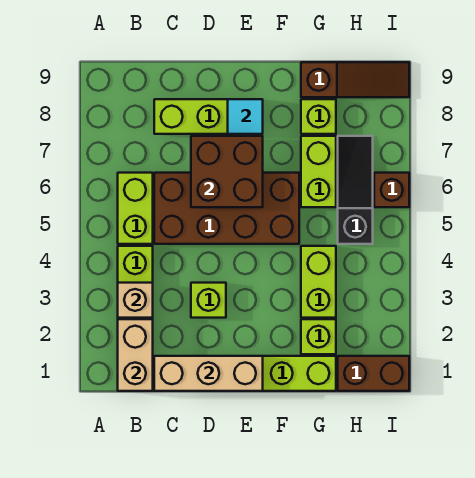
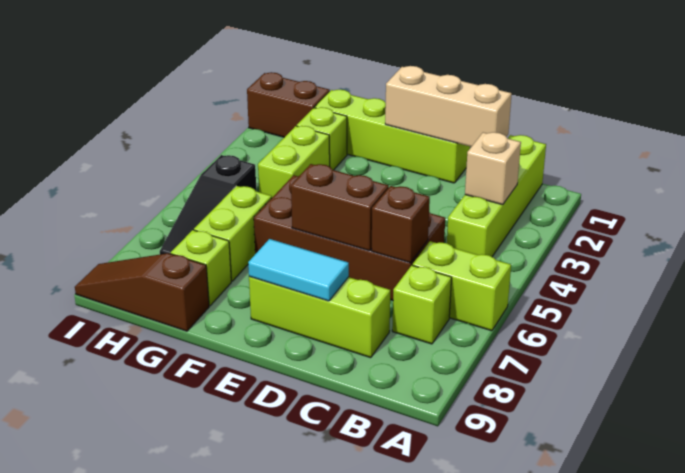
tan 1x2 brick [118,319,153,391] -> none
lime 1x2 brick [118,173,153,244] -> lime 1x2 brick turned to [413,241,511,331]
lime 1x1 brick [191,283,226,318] -> lime 1x1 brick moved to [392,265,452,344]
brown 2x2 brick [191,136,263,207] -> brown 1x2 brick [291,164,389,251]
cyan 1x1 tile [228,99,263,134] -> cyan 1x2 tile [248,239,349,301]
brown 1x1 brick [374,173,409,207] -> brown 1x1 brick moved to [372,186,430,263]

